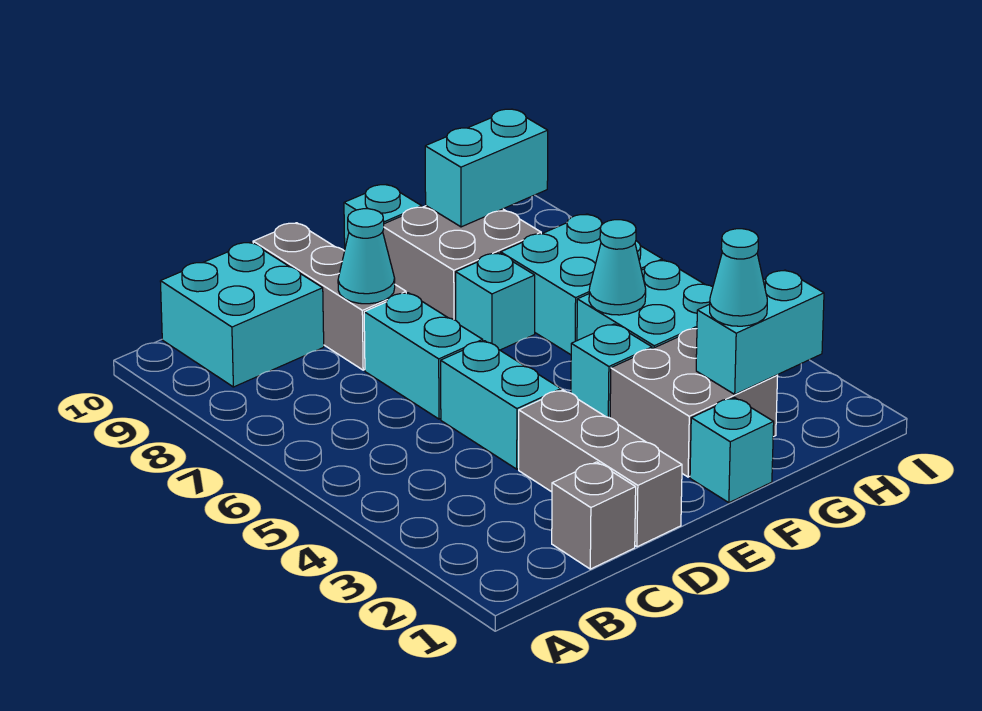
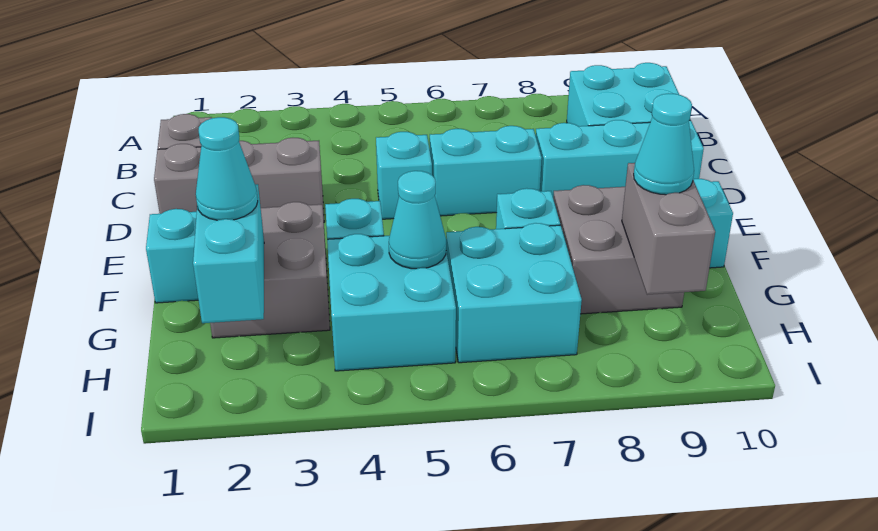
cyan 1x2 brick [441,341,561,469] -> cyan 1x1 brick [376,132,432,219]
grey 1x3 brick [253,223,406,370] -> cyan 1x3 brick [536,120,704,196]
cyan 1x1 cone [338,209,395,304] -> cyan 1x1 cone moved to [634,93,694,195]
cyan 1x2 brick [425,109,548,227] -> grey 1x2 brick [622,163,715,295]

